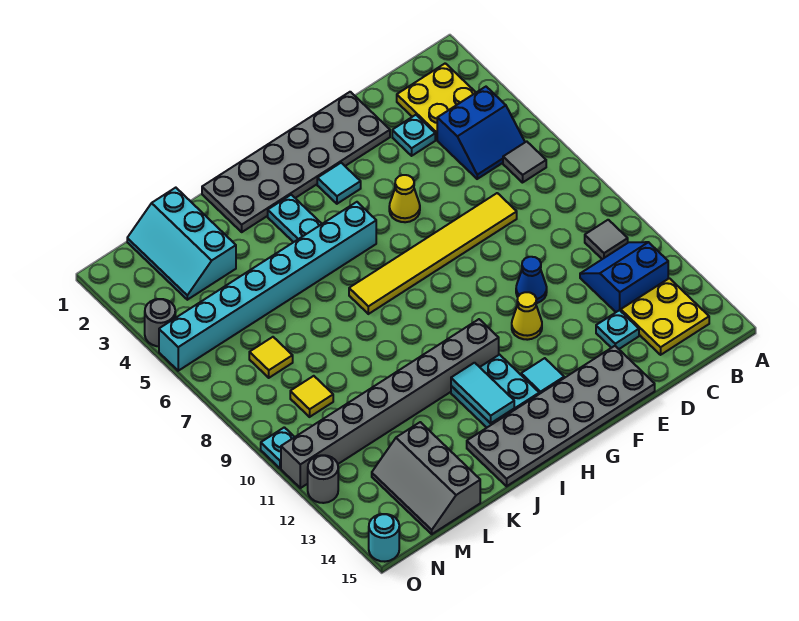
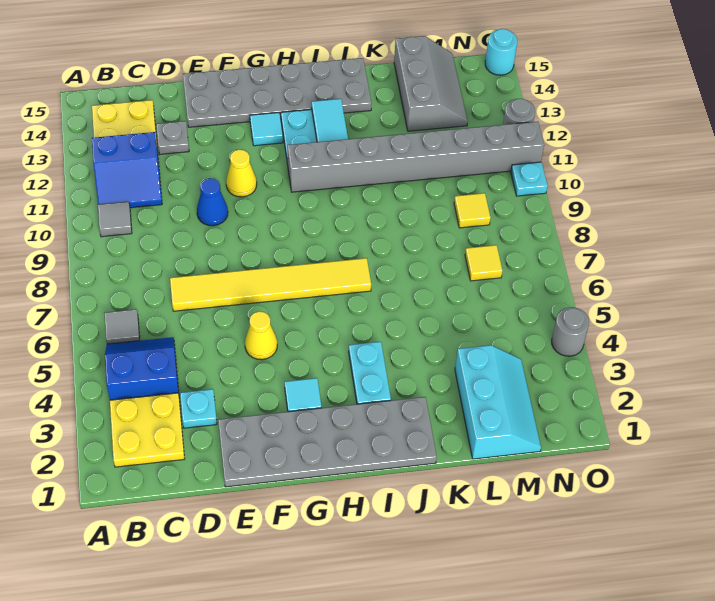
cyan 1x1 plate [596,310,639,349] -> grey 1x1 plate [156,121,189,154]
cyan 1x8 brick [159,202,376,371] -> none

